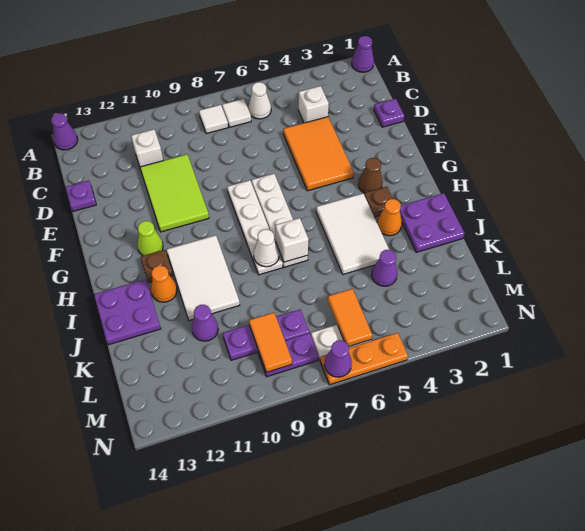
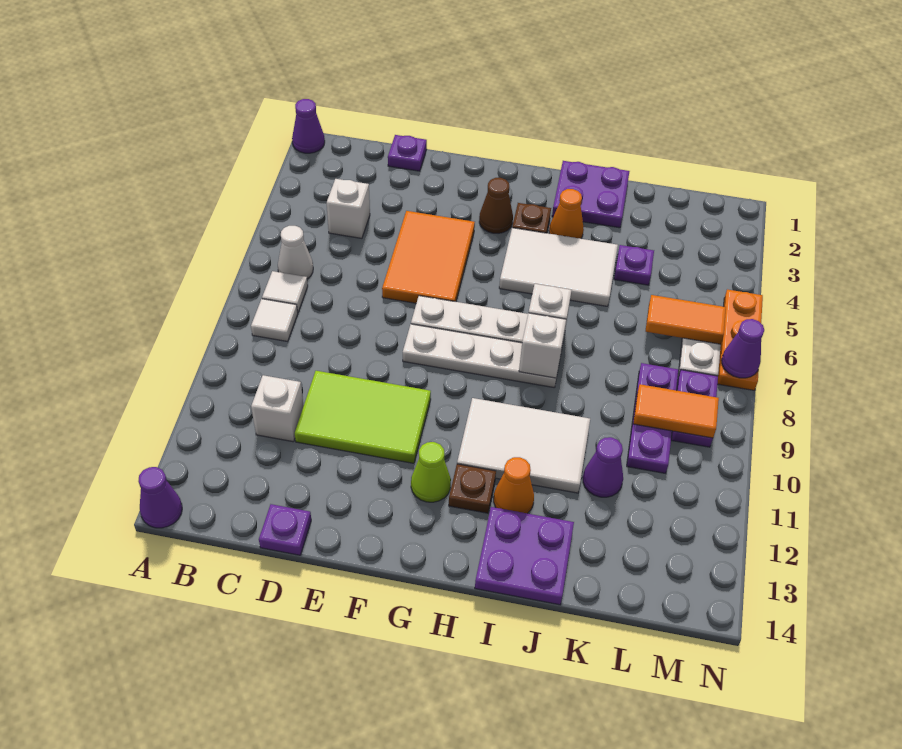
orange 2x3 tile [283,117,354,191] -> orange 2x3 tile turned to [382,211,475,303]
white 1x1 cone [254,229,279,267] -> white 1x1 brick [519,313,566,378]
purple 1x1 cone [372,250,397,286] -> purple 1x1 plate [614,245,654,285]

